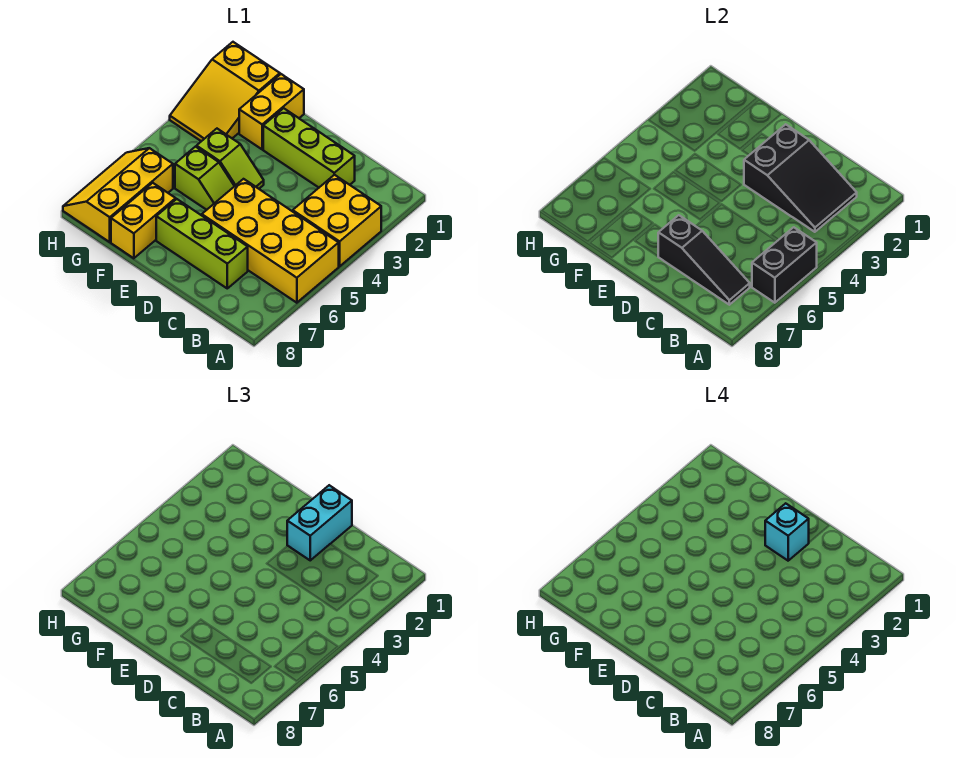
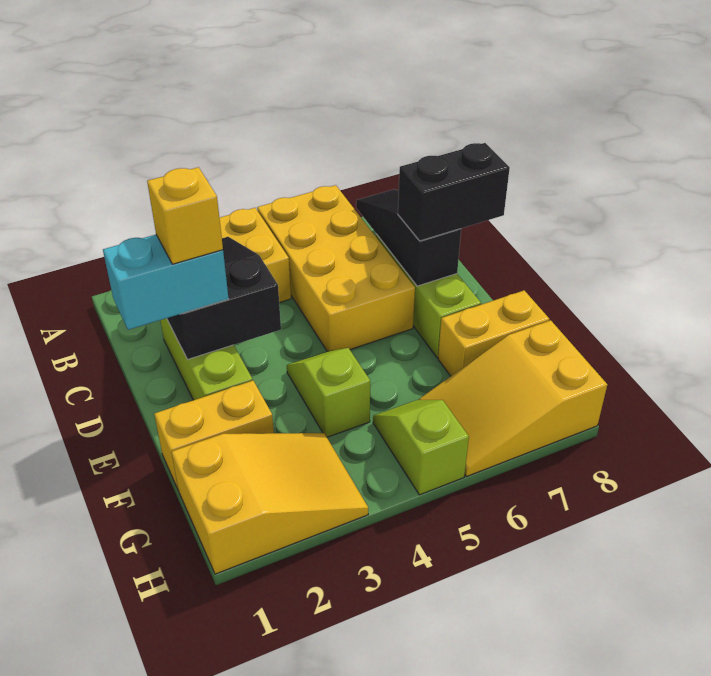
black 1x2 brick [752,227,817,303] -> black 1x2 brick moved to [398,143,510,241]
cyan 1x1 brick [765,503,809,561] -> yellow 1x1 brick [147,167,223,264]
lime 1x2 slope [175,147,234,210] -> lime 1x2 slope moved to [373,400,469,495]
yellow 2x3 slope [63,148,173,242] -> yellow 2x3 slope turned to [419,320,607,476]

